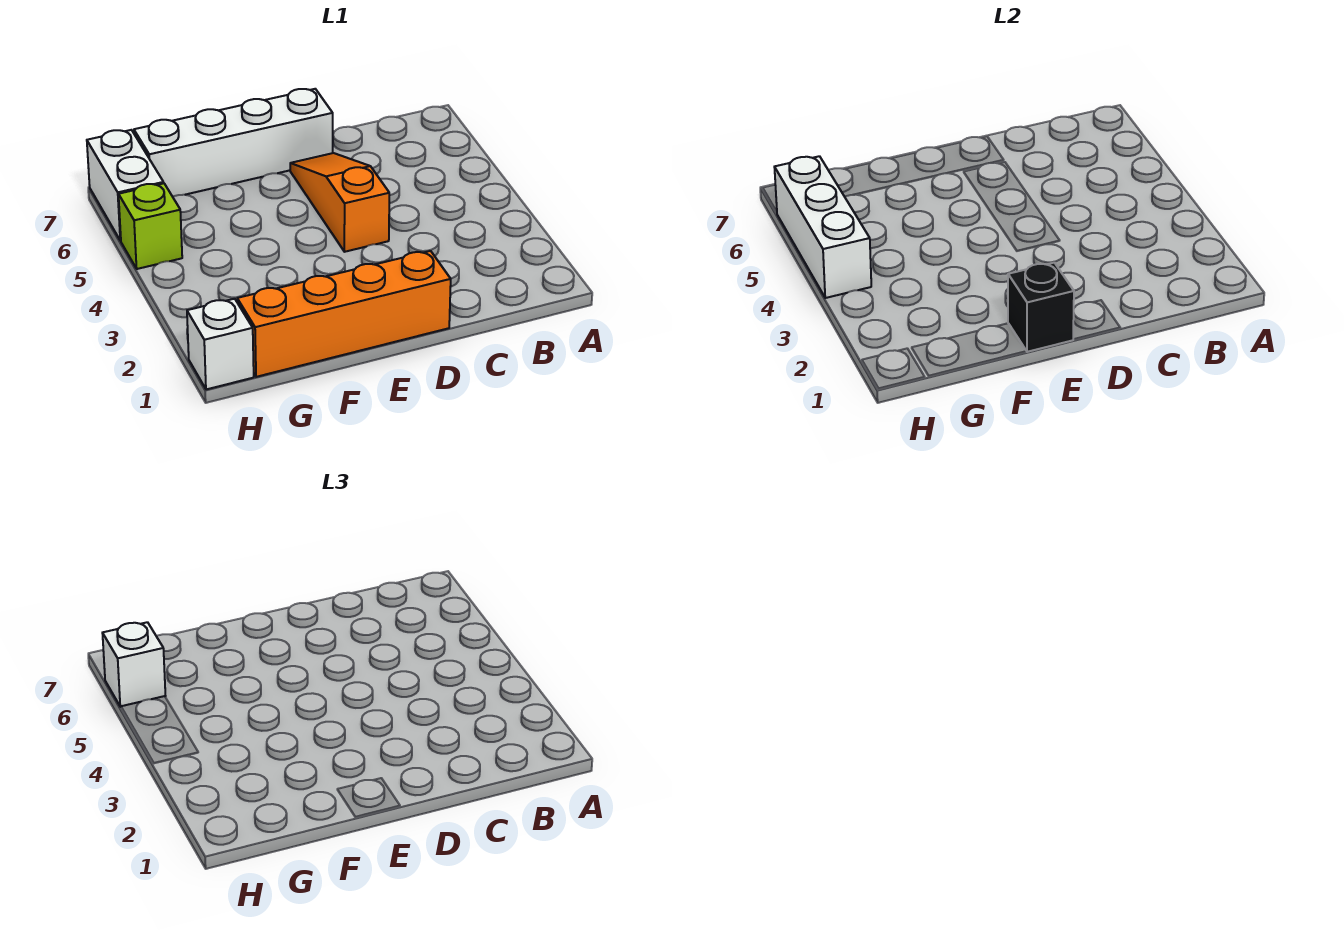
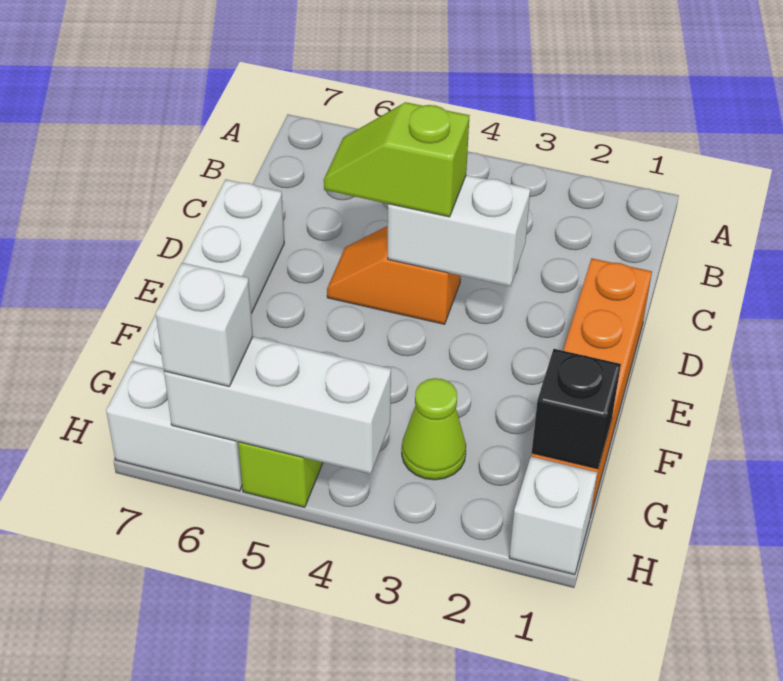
none -> white 1x2 brick [388,175,530,286]
orange 1x3 slope [290,153,389,252] -> orange 1x2 slope [327,226,461,324]
none -> lime 1x2 slope [324,102,470,217]
black 1x1 brick [1008,263,1074,352] -> black 1x1 brick moved to [532,349,621,469]
none -> lime 1x1 cone [402,378,466,480]

